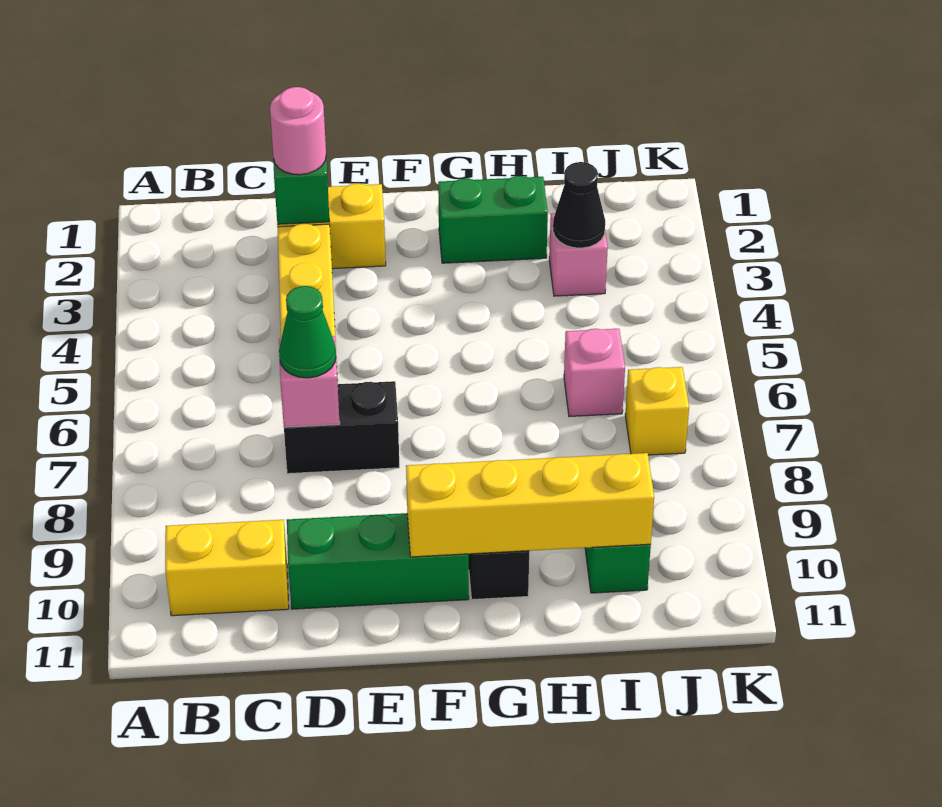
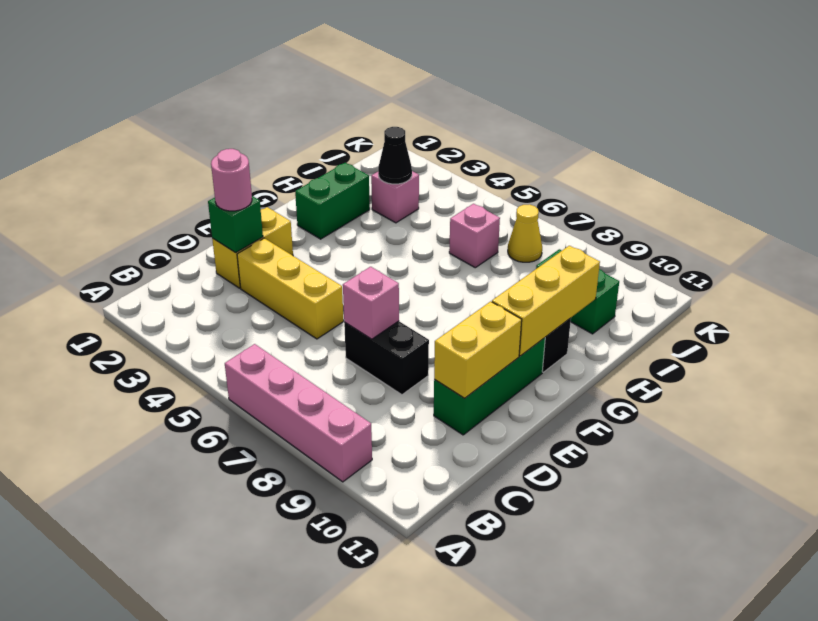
none -> pink 1x4 brick [225,344,372,482]
yellow 1x2 brick [165,520,289,616] -> yellow 1x2 brick moved to [434,301,522,398]
black 1x2 brick [284,381,399,474] -> black 1x2 brick turned to [344,321,429,395]
green 1x1 cone [279,286,336,378] -> none
yellow 1x4 brick [406,453,654,557] -> yellow 1x3 brick [492,246,600,356]
yellow 1x1 brick [625,367,689,455] -> yellow 1x1 cone [508,204,542,262]

